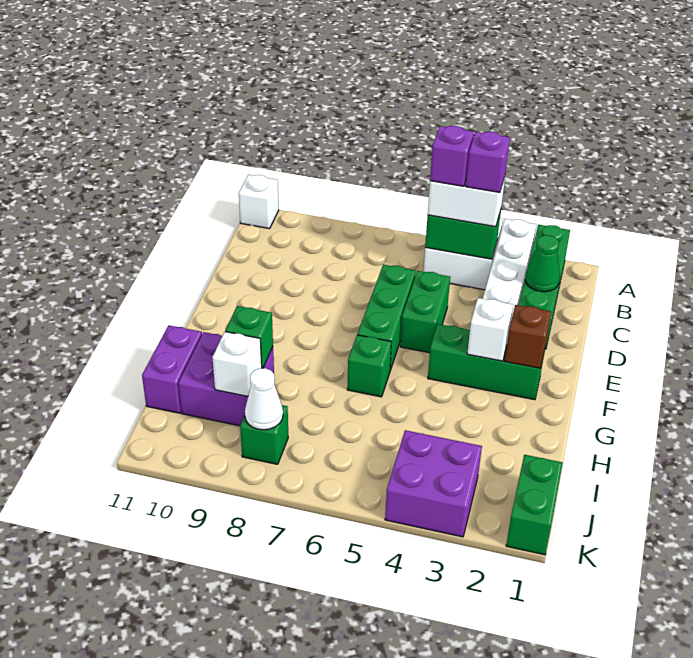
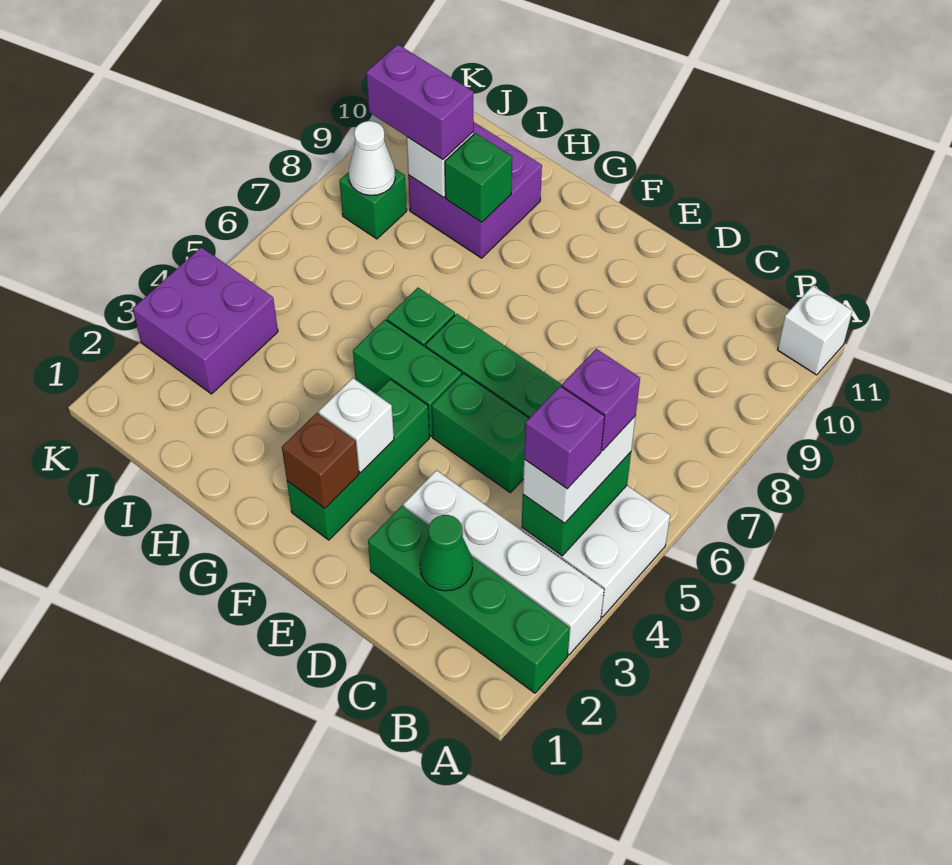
purple 1x2 brick [142,325,202,413] -> purple 1x2 brick moved to [366,44,474,159]
green 1x2 brick [506,455,563,555] -> green 1x2 brick moved to [353,320,462,437]

